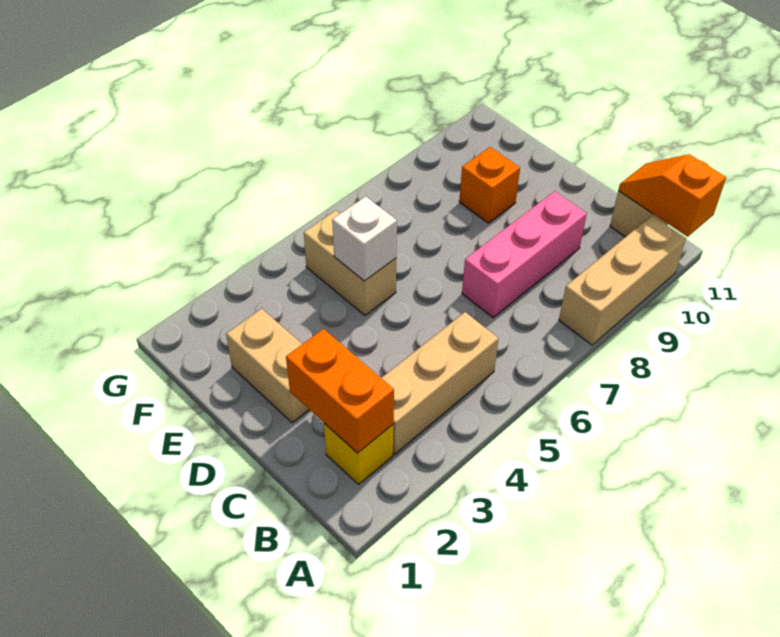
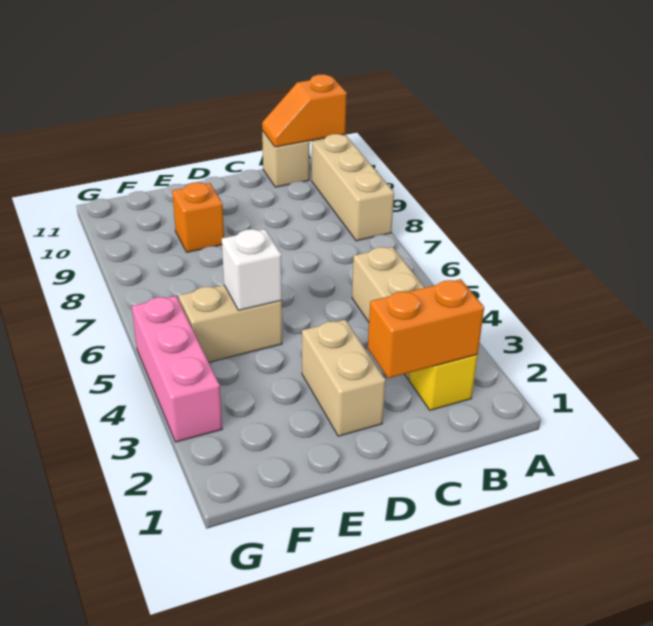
pink 1x3 brick [462,191,587,318] -> pink 1x3 brick moved to [132,296,222,442]
tan 1x2 brick [226,309,309,423] -> tan 1x2 brick turned to [302,320,386,436]

